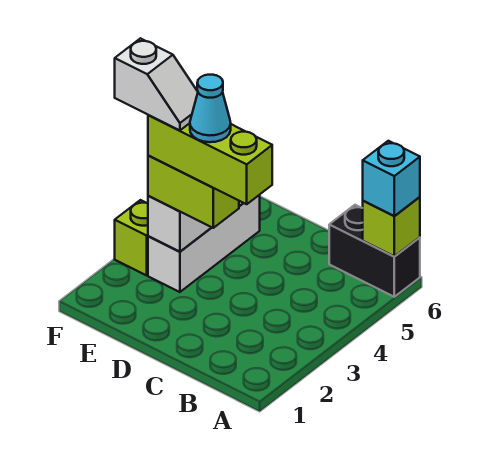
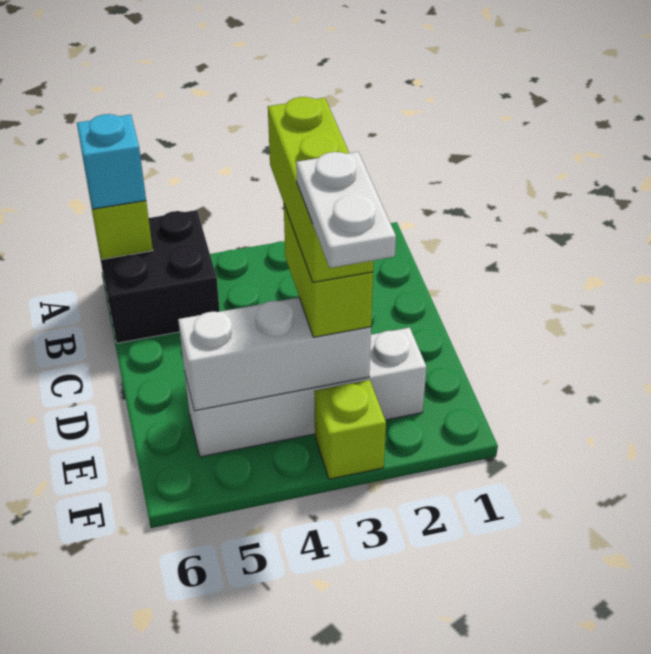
black 1x2 brick [329,205,420,297] -> black 2x2 brick [96,210,220,343]
cyan 1x1 cone [190,75,231,142] -> none
white 1x3 brick [148,195,260,292] -> white 1x4 brick [184,327,426,457]
white 1x2 slope [115,38,198,130] -> white 1x2 plate [296,152,396,268]

